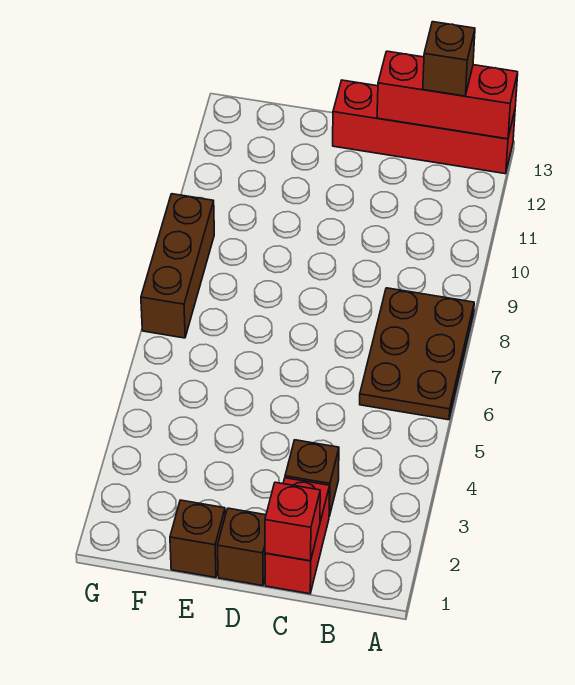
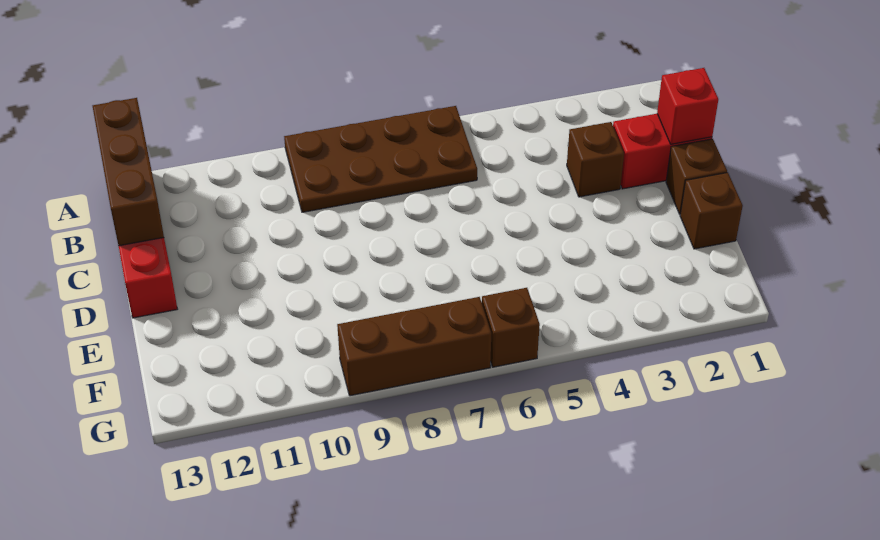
brown 2x3 plate [360,288,474,420] -> brown 2x4 plate [284,106,477,212]
red 1x3 brick [377,51,518,139] -> brown 1x3 brick [93,98,164,246]
brown 1x1 brick [423,22,475,96] -> brown 1x1 brick moved to [482,288,540,367]

